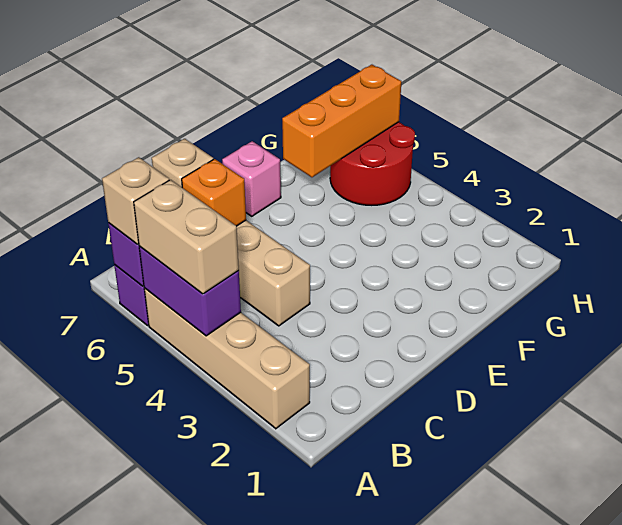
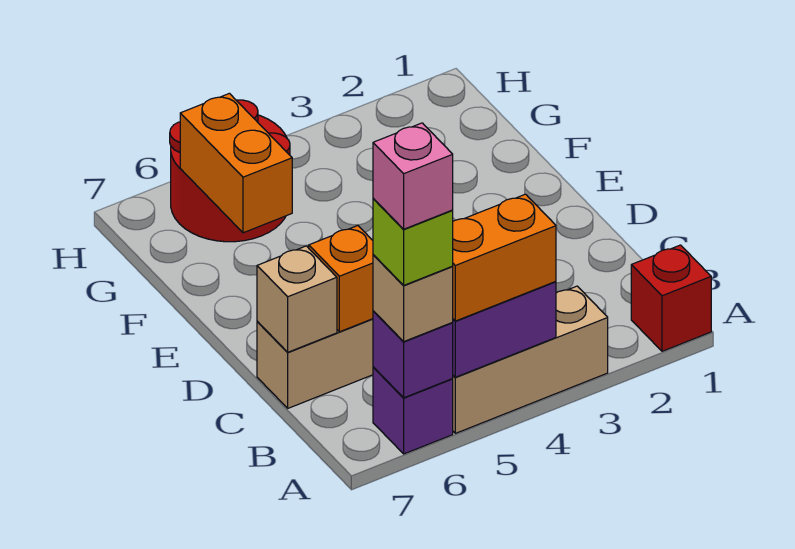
none -> red 1x1 brick [631,245,711,351]
tan 1x4 brick [144,288,310,429] -> tan 1x3 brick [453,286,608,433]
tan 1x2 brick [134,180,239,294] -> orange 1x2 brick [453,194,556,321]
none -> lime 1x1 brick [373,198,453,285]
pink 1x1 brick [222,141,281,216] -> pink 1x1 brick moved to [373,123,453,229]
orange 1x3 brick [282,65,401,177] -> orange 1x2 brick [180,93,292,233]

